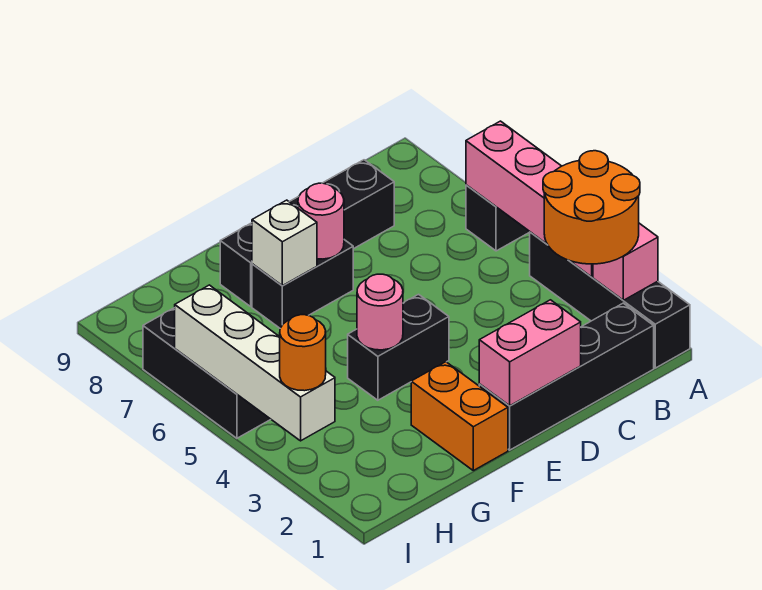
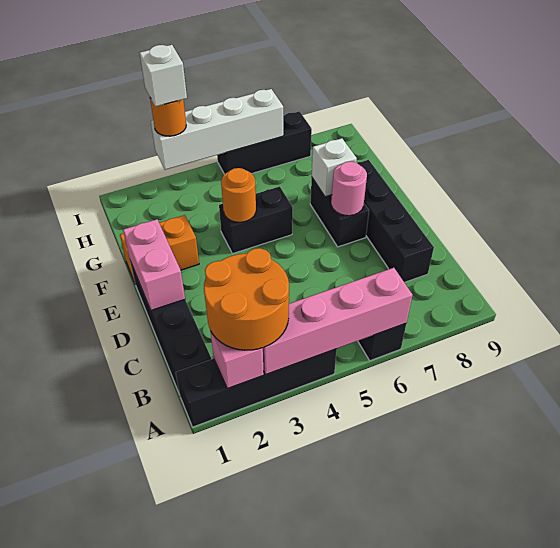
black 1x2 brick [348,294,449,400] -> black 1x2 brick turned to [219,186,293,254]
pink 1x1 round brick [357,274,403,350] -> orange 1x1 round brick [221,168,256,222]
none -> white 1x1 brick [140,45,187,107]

